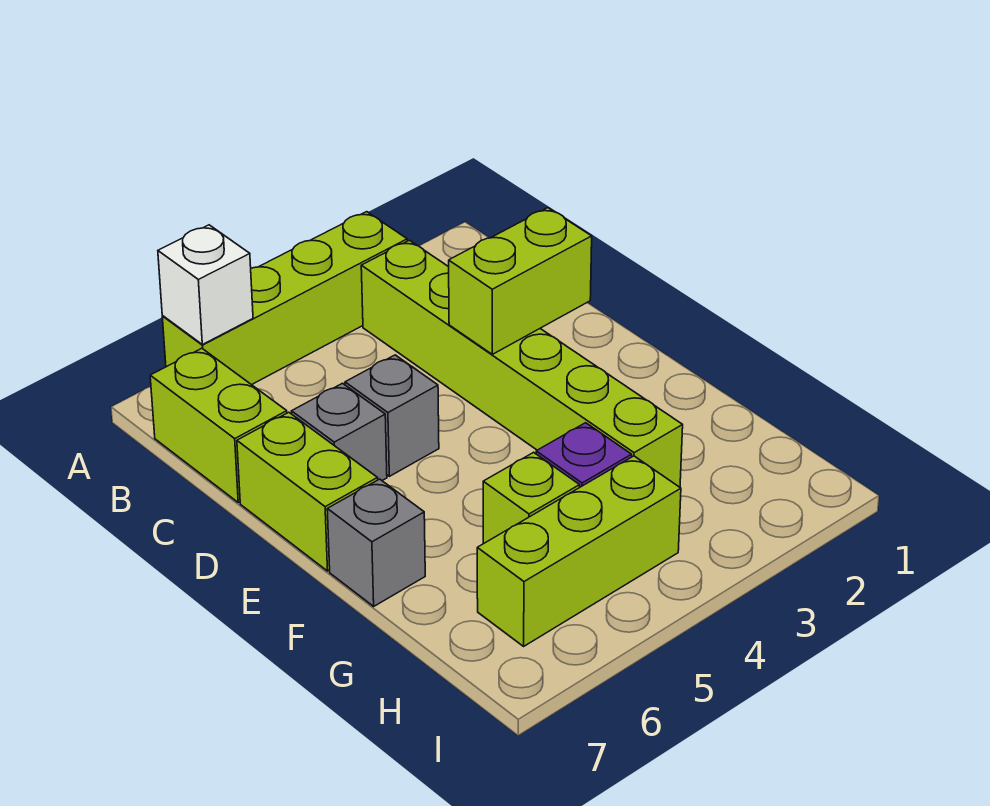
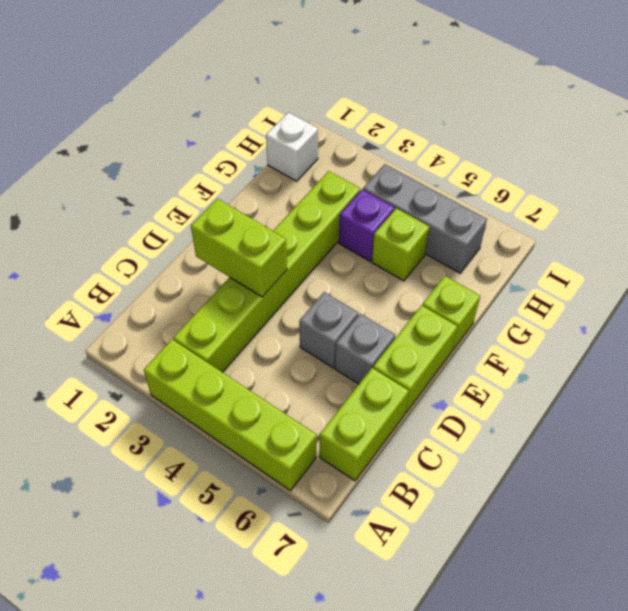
white 1x1 brick [158,225,253,345] -> white 1x1 brick moved to [266,112,318,181]
grey 1x1 brick [327,479,425,606] -> lime 1x1 brick [422,276,480,351]
lime 1x3 brick [477,456,681,646] -> grey 1x3 brick [363,164,487,273]

